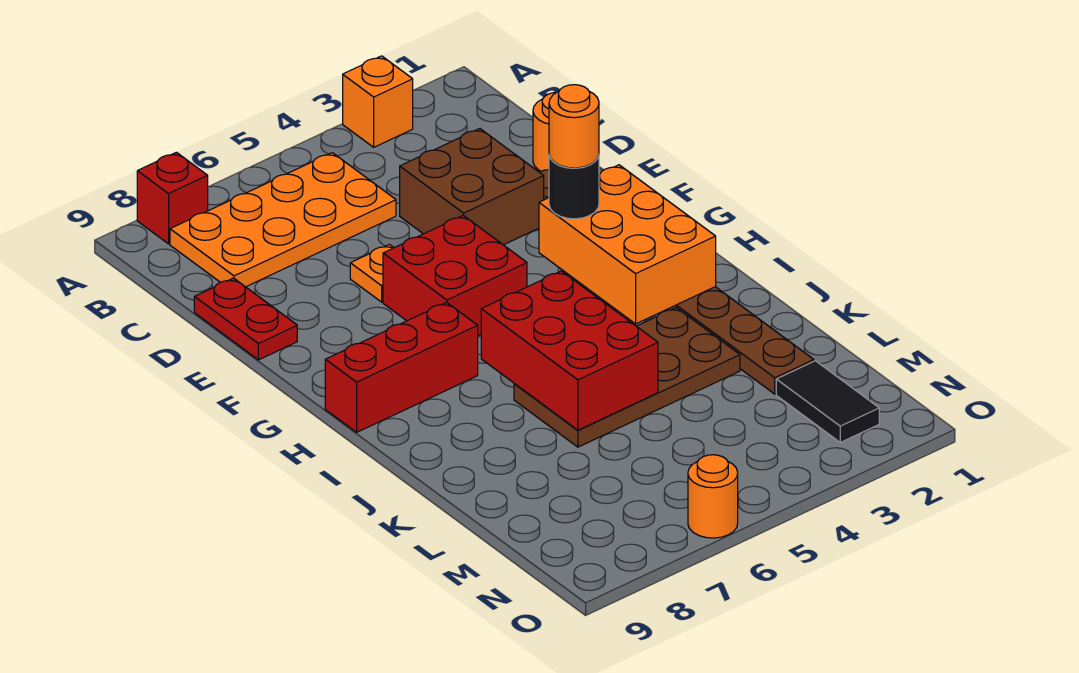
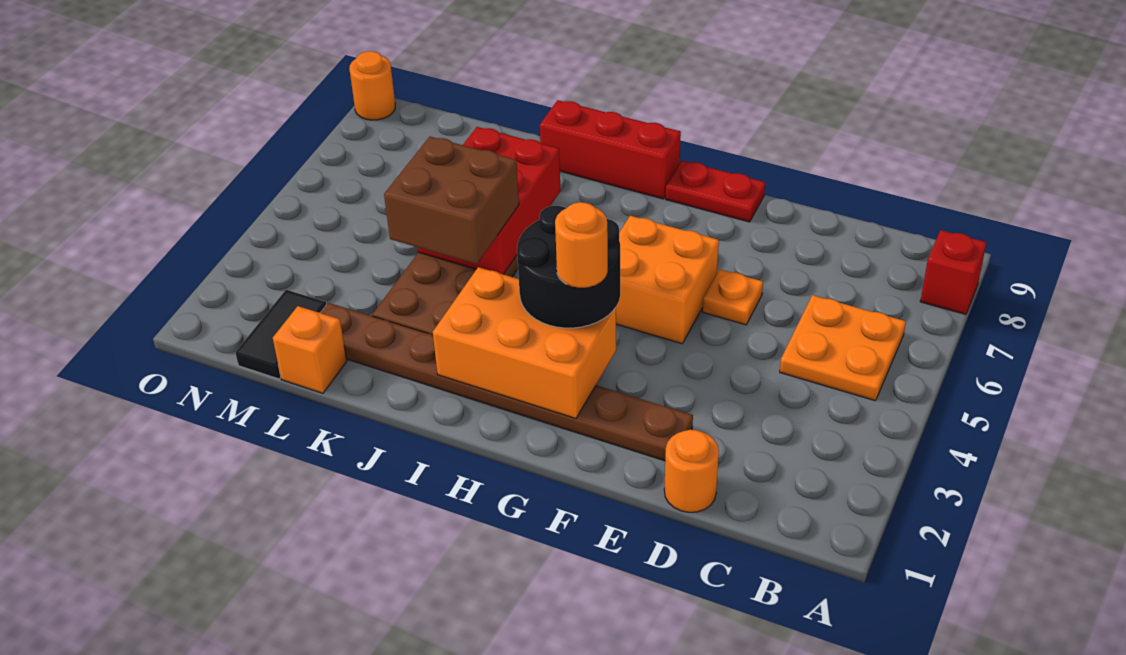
orange 1x1 brick [343,56,413,147] -> orange 1x1 brick moved to [273,306,347,393]
orange 2x4 plate [170,153,396,287] -> orange 2x2 plate [780,295,906,401]
brown 2x2 brick [400,129,544,245] -> brown 2x2 brick moved to [384,137,519,264]
red 1x2 plate [194,278,297,360] -> red 1x2 plate moved to [666,161,765,222]
red 2x2 brick [383,215,527,336] -> orange 2x2 brick [616,216,719,344]
black 1x1 round brick [549,155,599,219] -> black 2x2 round brick [517,206,620,328]
red 1x3 brick [325,302,478,432] -> red 1x3 brick turned to [540,100,681,199]
red 2x3 brick [481,271,658,430] -> red 2x3 brick turned to [418,127,561,274]
black 1x2 tile [776,361,879,442] -> black 1x2 tile turned to [235,290,327,379]
orange 1x1 round brick [688,455,738,538] -> orange 1x1 round brick moved to [349,51,395,120]

